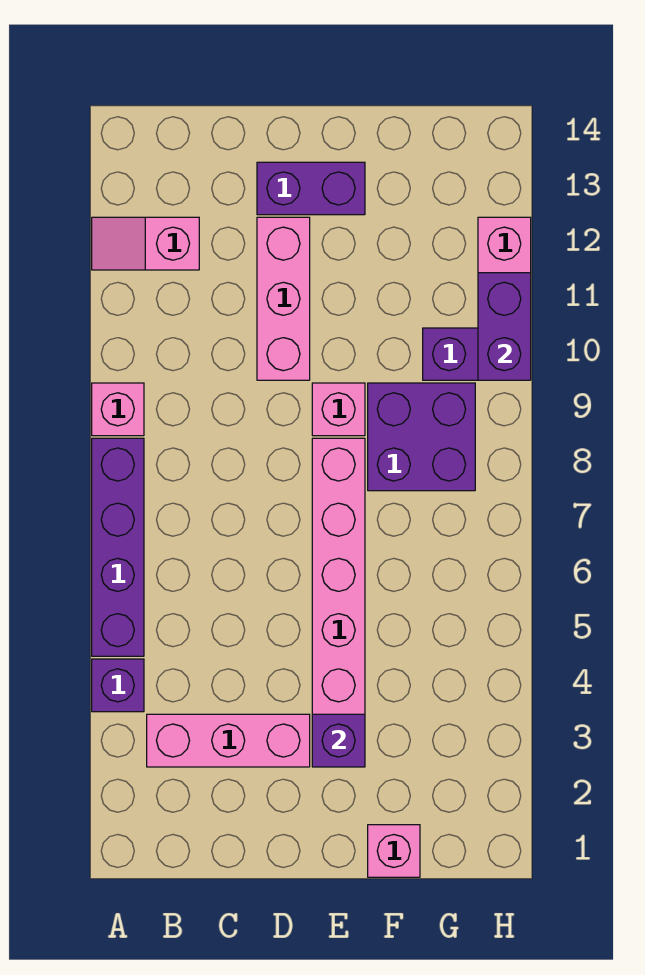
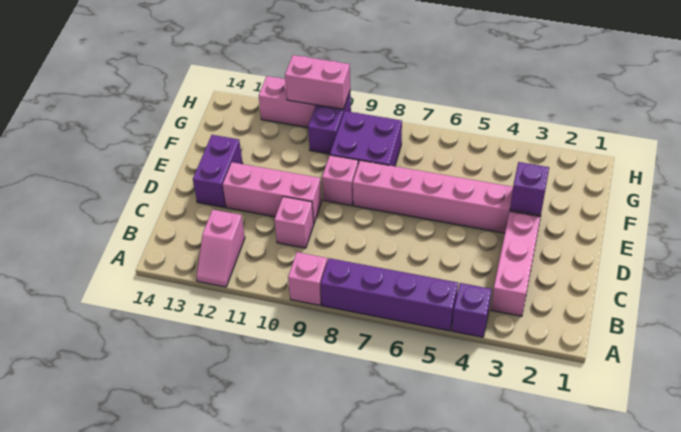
pink 1x1 brick [368,825,420,877] -> pink 1x1 brick moved to [274,197,314,248]
purple 1x2 brick [478,273,531,380] -> pink 1x2 brick [285,55,350,109]

